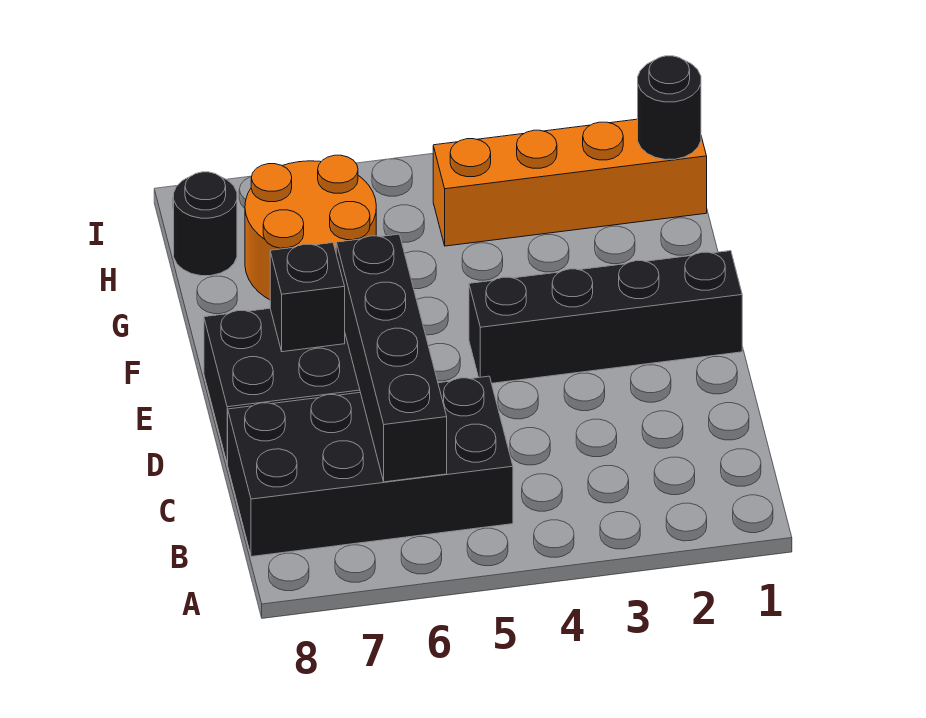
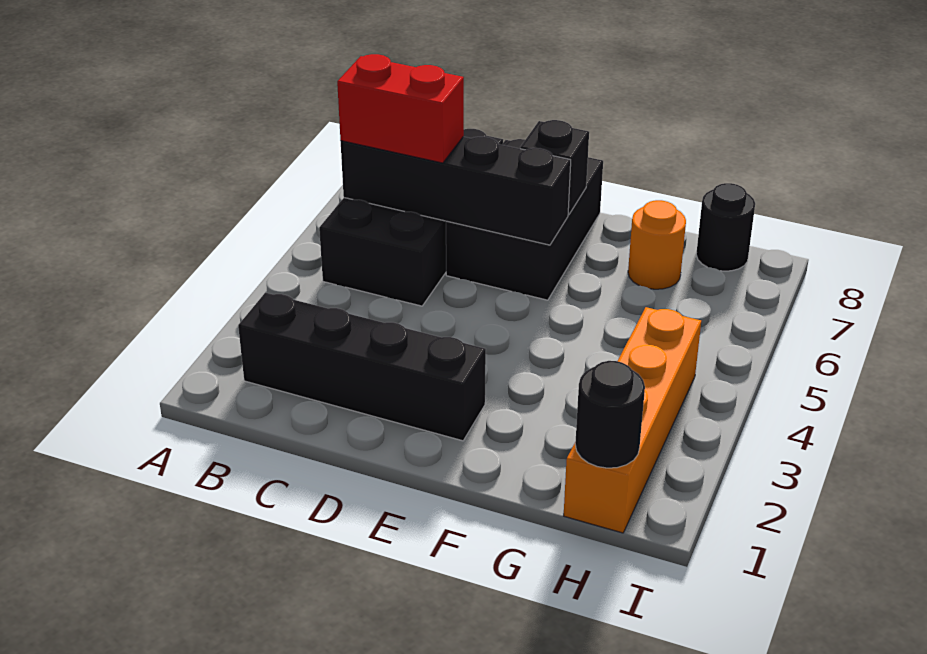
none -> red 1x2 brick [337,54,464,163]
black 1x4 brick [469,251,742,383] -> black 1x4 brick turned to [238,293,486,441]
orange 2x2 round brick [245,155,376,300] -> orange 1x1 round brick [628,200,686,289]

